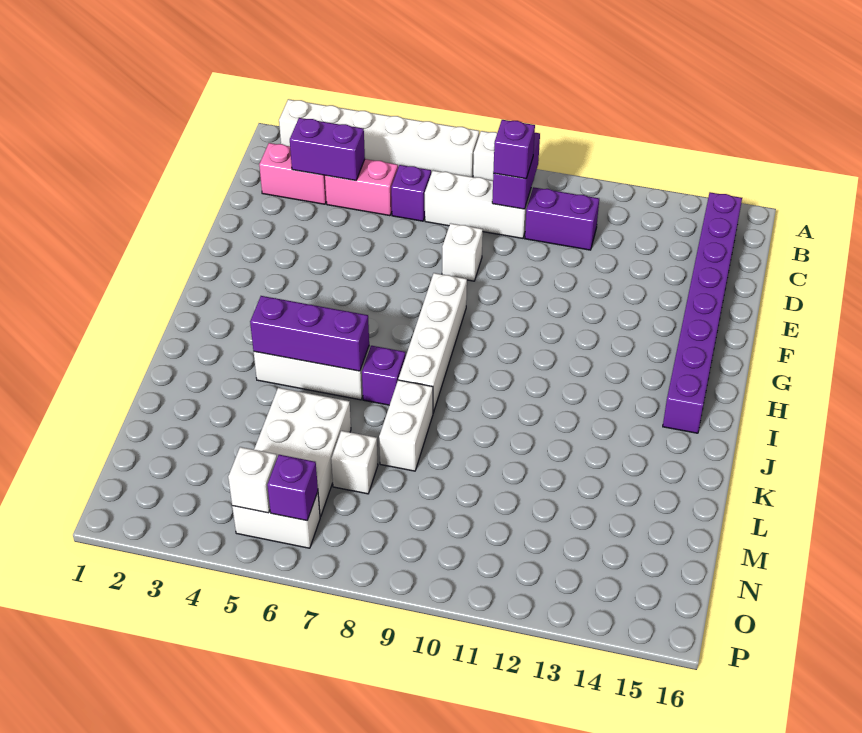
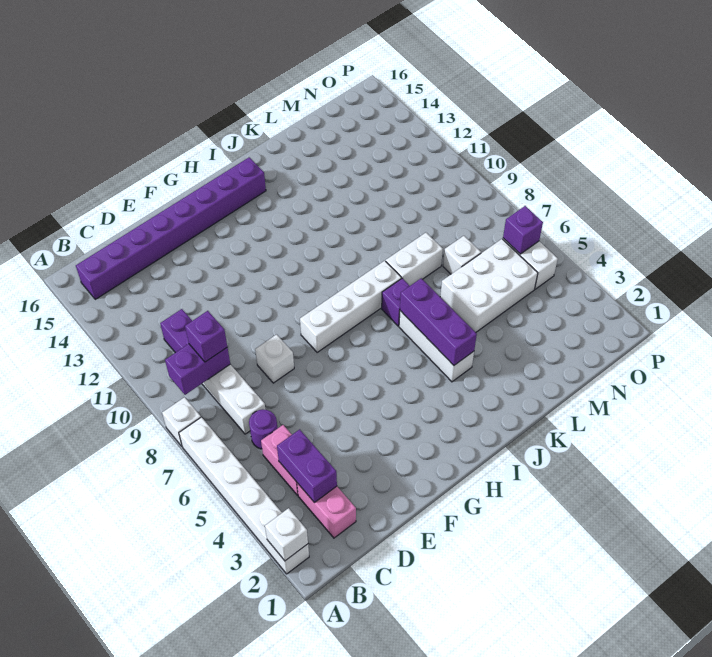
purple 1x1 brick [391,165,431,221] -> purple 1x1 round brick [249,409,278,449]
white 1x1 brick [228,447,277,513] -> white 1x1 brick moved to [265,508,308,561]

